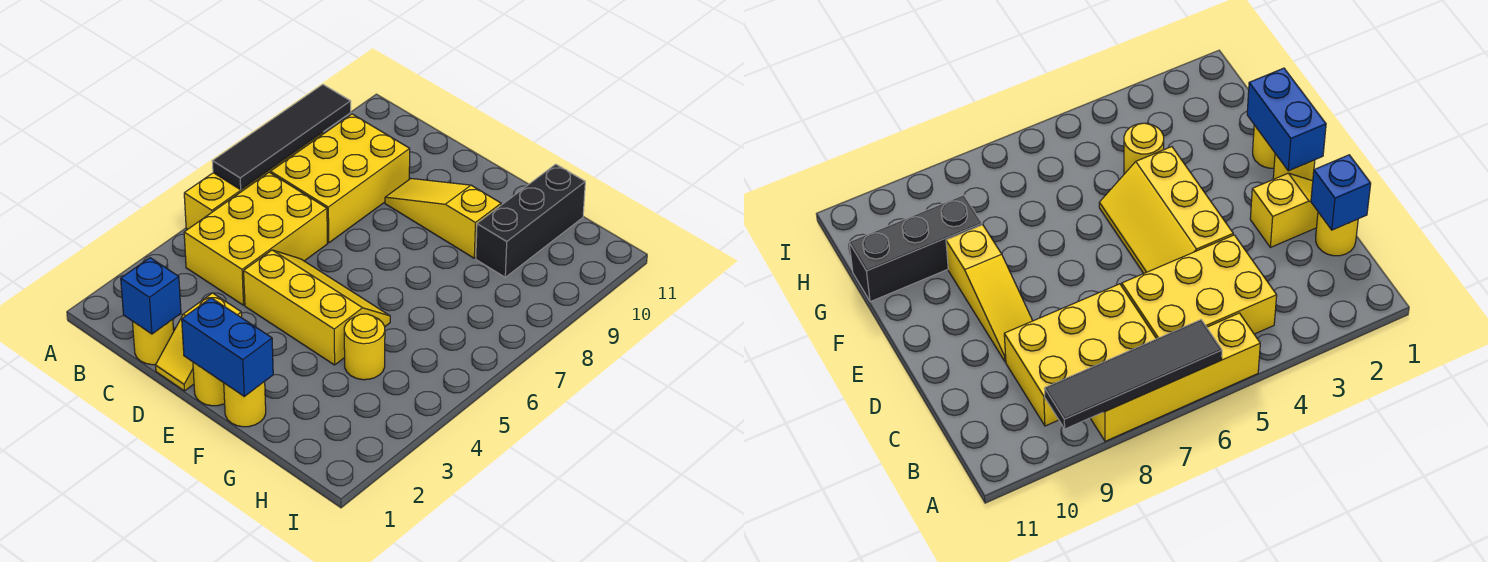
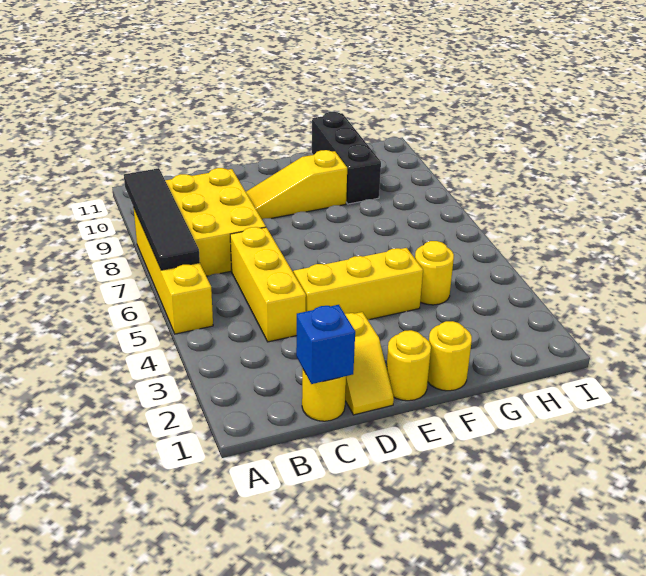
yellow 2x3 brick [184,172,327,305] -> yellow 1x3 brick [230,227,306,342]
blue 1x2 brick [182,298,273,396] -> none

